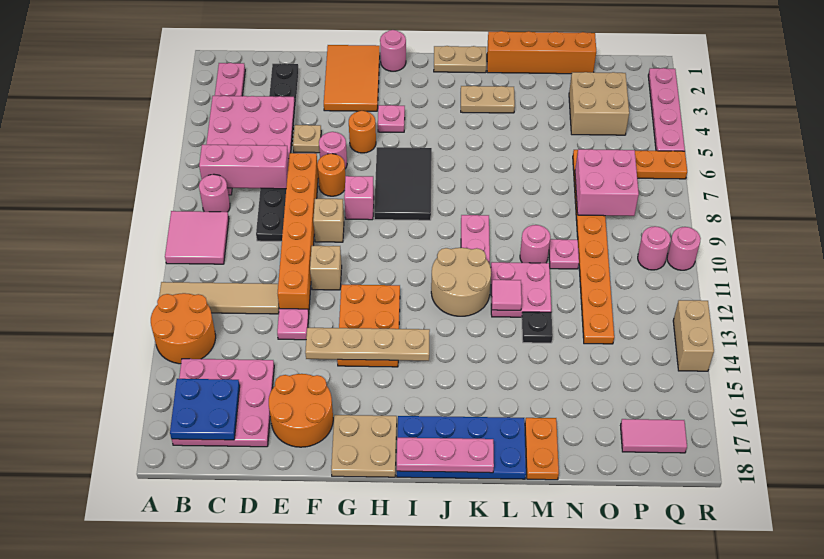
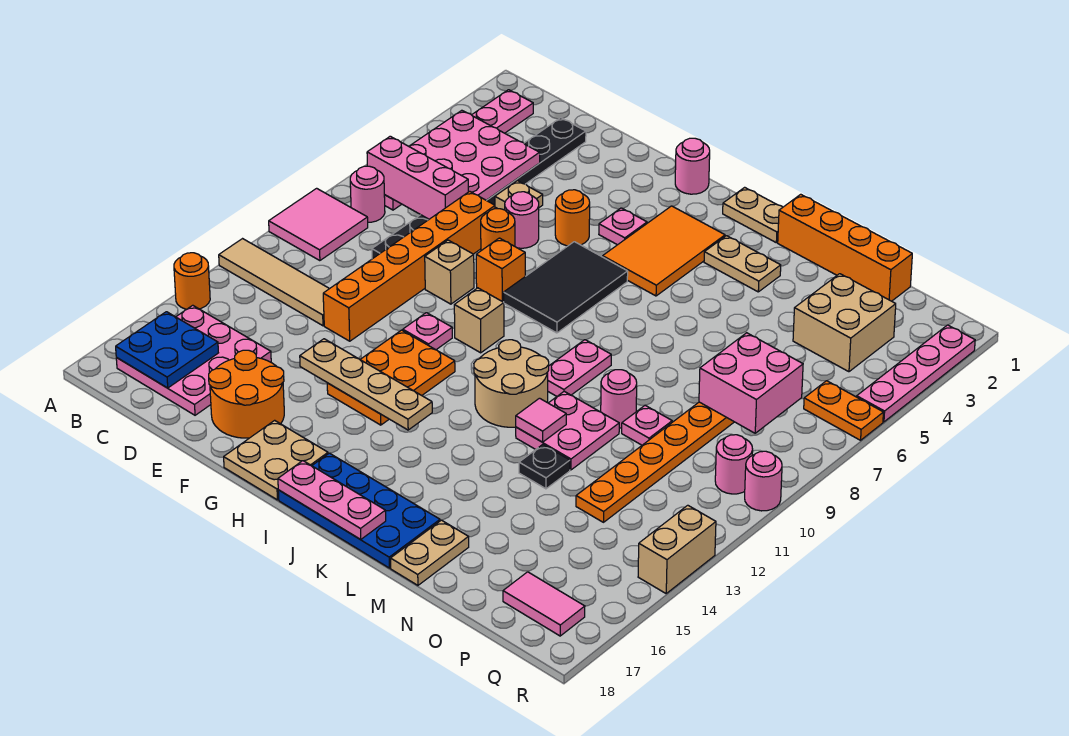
orange 2x2 round brick [151,293,216,364] -> orange 1x1 round brick [174,253,210,309]
pink 1x1 plate [277,309,309,340] -> pink 1x1 plate moved to [403,313,452,350]
orange 2x3 tile [324,45,380,111] -> orange 2x3 tile moved to [603,206,725,296]
tan 1x1 brick [310,246,342,290] -> tan 1x1 brick moved to [454,288,504,353]
pink 1x1 brick [344,176,374,220] -> orange 1x1 brick [476,238,525,302]
orange 1x2 plate [525,418,559,480] -> tan 1x2 plate [391,520,469,585]

